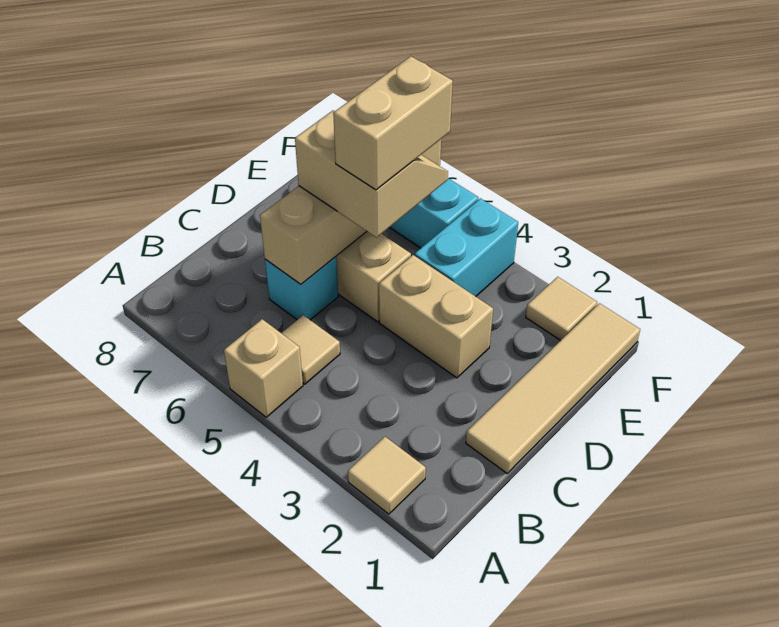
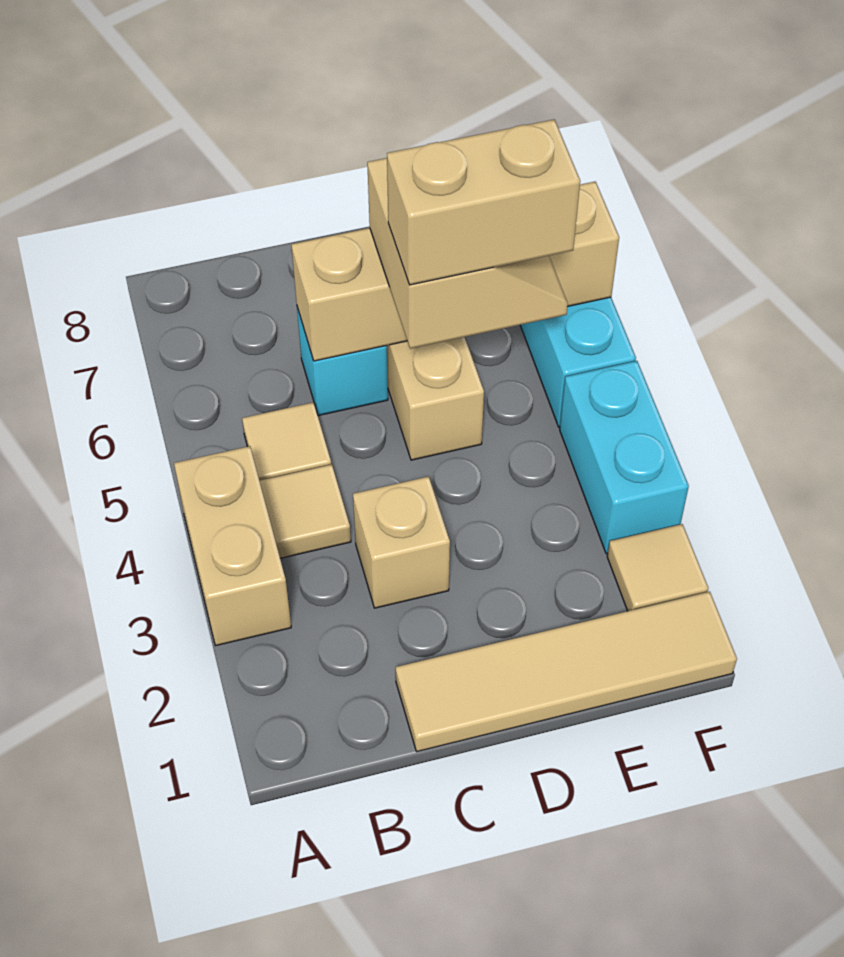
tan 1x1 tile [348,437,426,514] -> tan 1x1 tile moved to [260,464,351,558]
tan 1x1 brick [224,319,303,417] -> tan 1x1 brick moved to [353,476,450,608]
tan 1x2 brick [379,255,493,378] -> tan 1x2 brick moved to [174,446,291,646]
cyan 1x2 brick [415,198,518,296] -> cyan 1x2 brick turned to [560,361,689,554]

